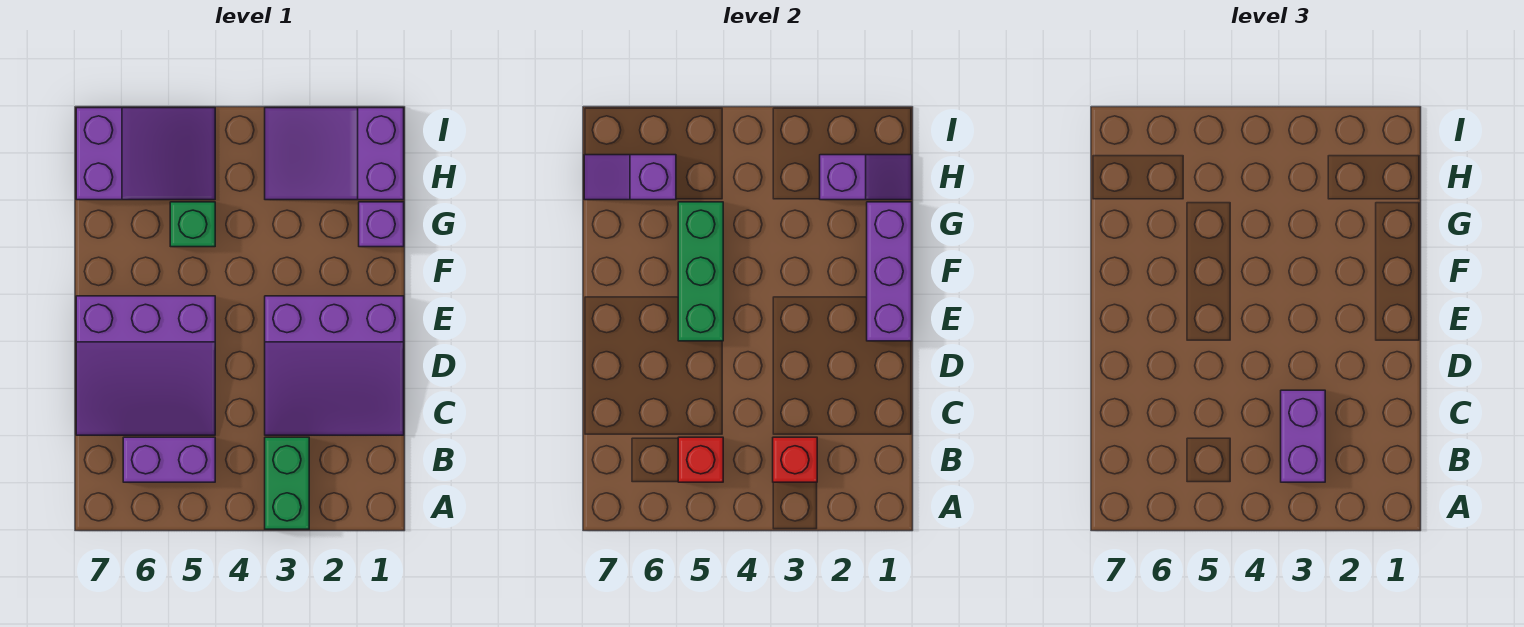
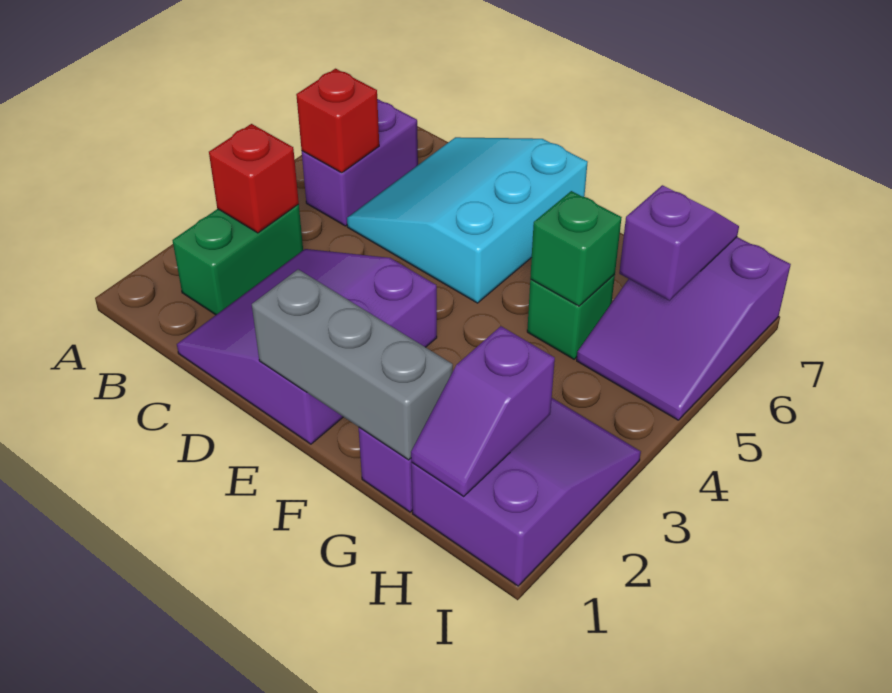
green 1x2 brick [265,437,309,529] -> green 1x2 brick turned to [172,204,303,315]
purple 1x2 brick [1281,390,1325,482] -> none
purple 3x3 slope [76,296,215,435] -> cyan 3x3 slope [347,137,588,303]
purple 1x3 brick [867,202,912,341] -> grey 1x3 brick [252,269,453,460]
green 1x3 brick [678,202,723,341] -> green 1x1 brick [530,191,622,306]

